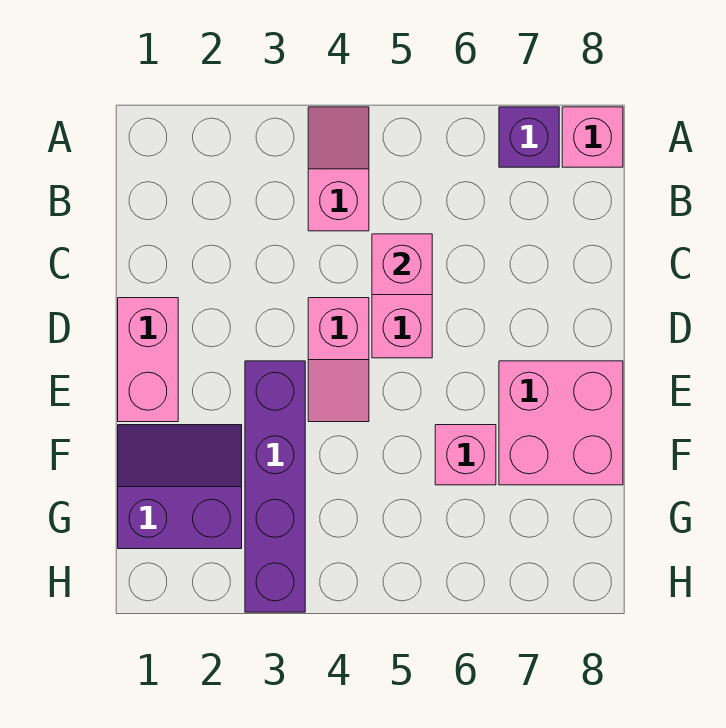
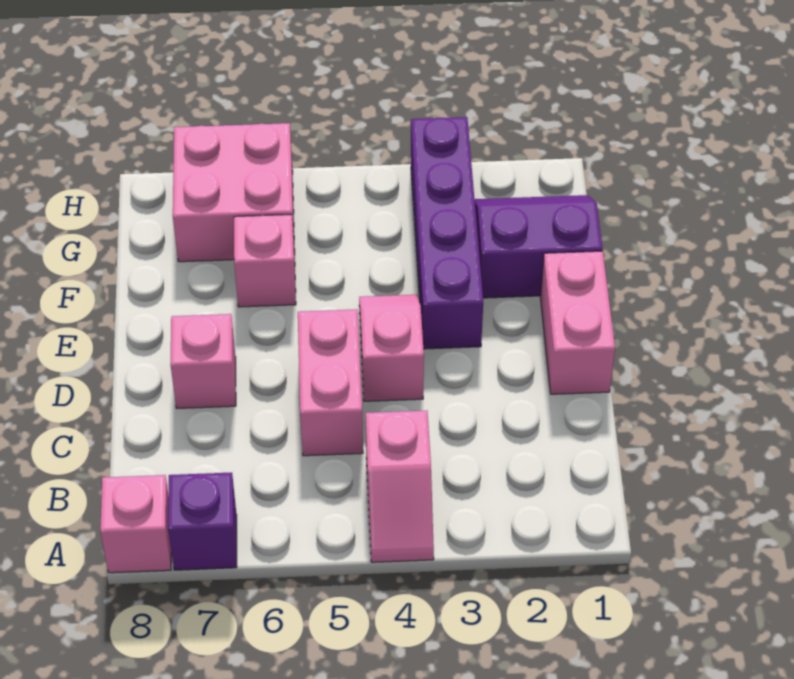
pink 1x1 brick [372,234,432,295] -> pink 1x1 brick moved to [170,314,236,408]
pink 2x2 brick [499,361,623,485] -> pink 2x2 brick moved to [173,123,295,262]
purple 2x2 slope [118,425,242,549] -> purple 2x2 slope turned to [475,195,603,298]

